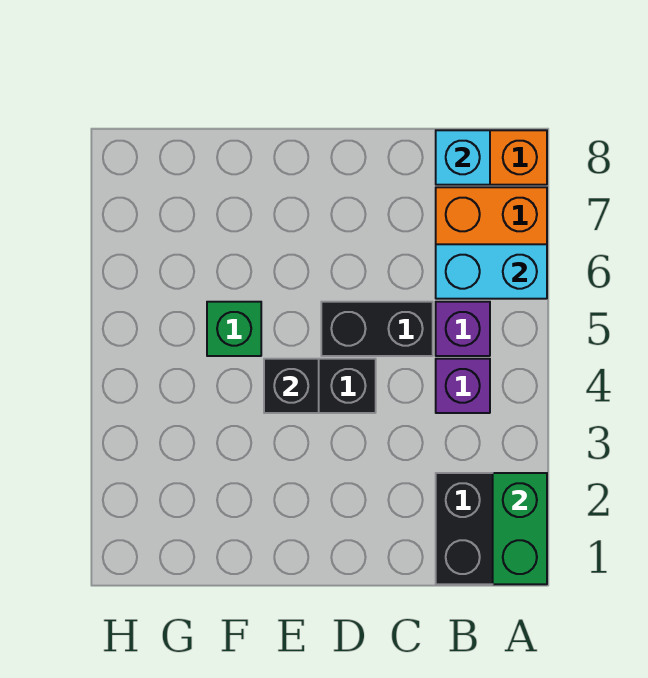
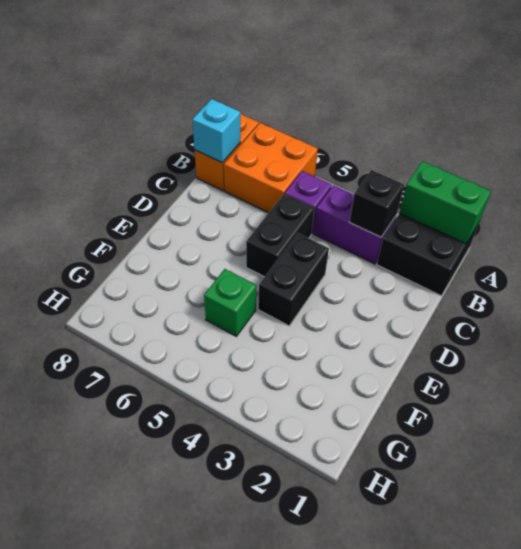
cyan 1x2 brick [436,244,547,299] -> none
purple 1x1 brick [436,359,490,413] -> purple 1x2 brick [314,185,397,264]
black 1x1 brick [264,359,319,413] -> black 1x1 brick moved to [350,170,404,237]

